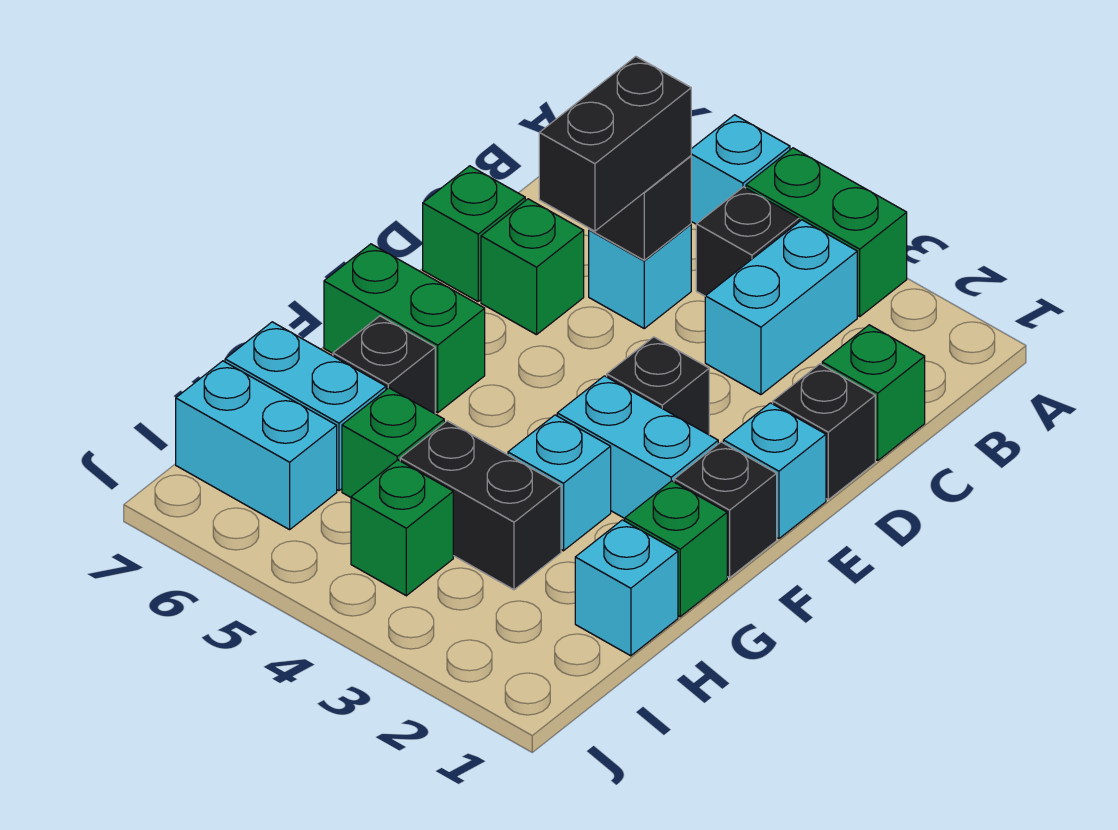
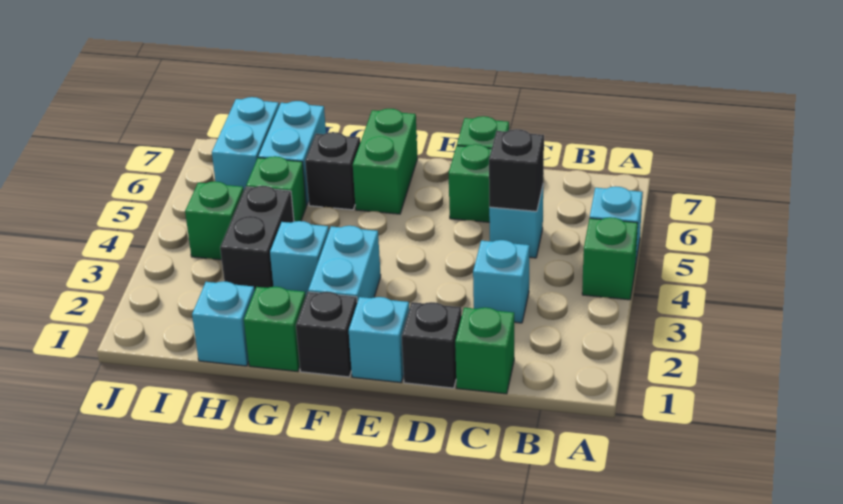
green 1x2 brick [746,148,907,316] -> green 1x1 brick [582,217,638,300]
cyan 1x2 brick [705,220,857,395] -> cyan 1x1 brick [473,240,530,323]
black 1x1 brick [696,187,799,296] -> none
black 1x2 brick [539,57,691,231] -> none
black 1x1 brick [607,337,709,435] -> none

